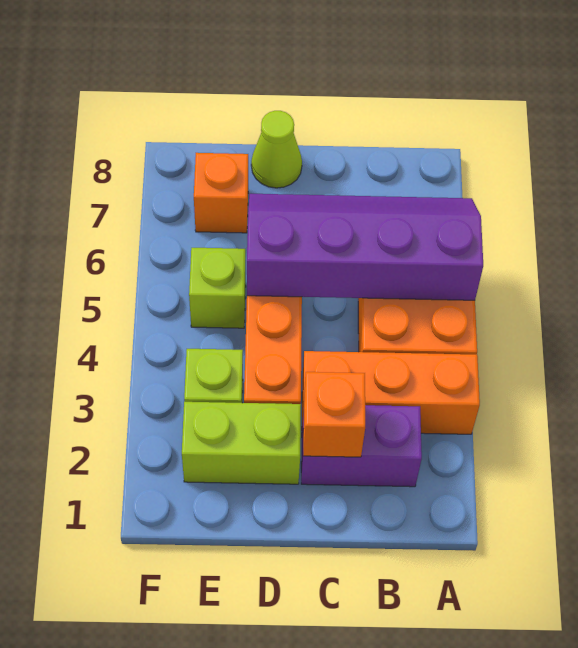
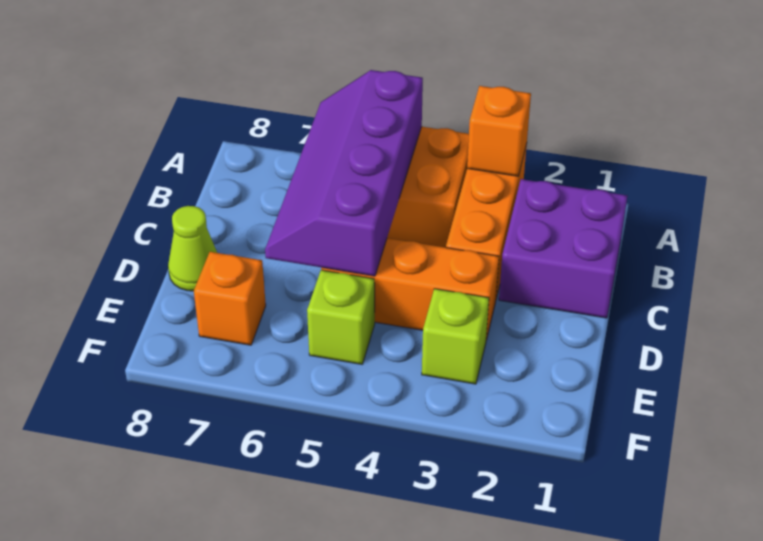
purple 1x2 brick [301,405,422,487] -> purple 2x2 brick [499,179,627,318]
orange 1x1 brick [303,372,365,457] -> orange 1x1 brick moved to [467,86,531,176]
lime 1x2 brick [182,402,301,484] -> none

